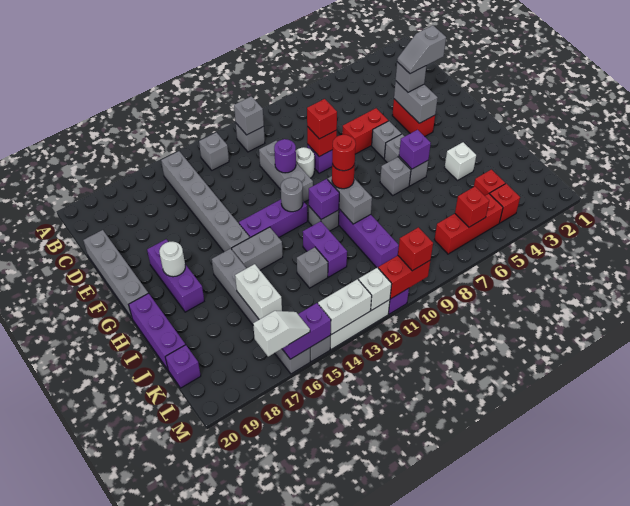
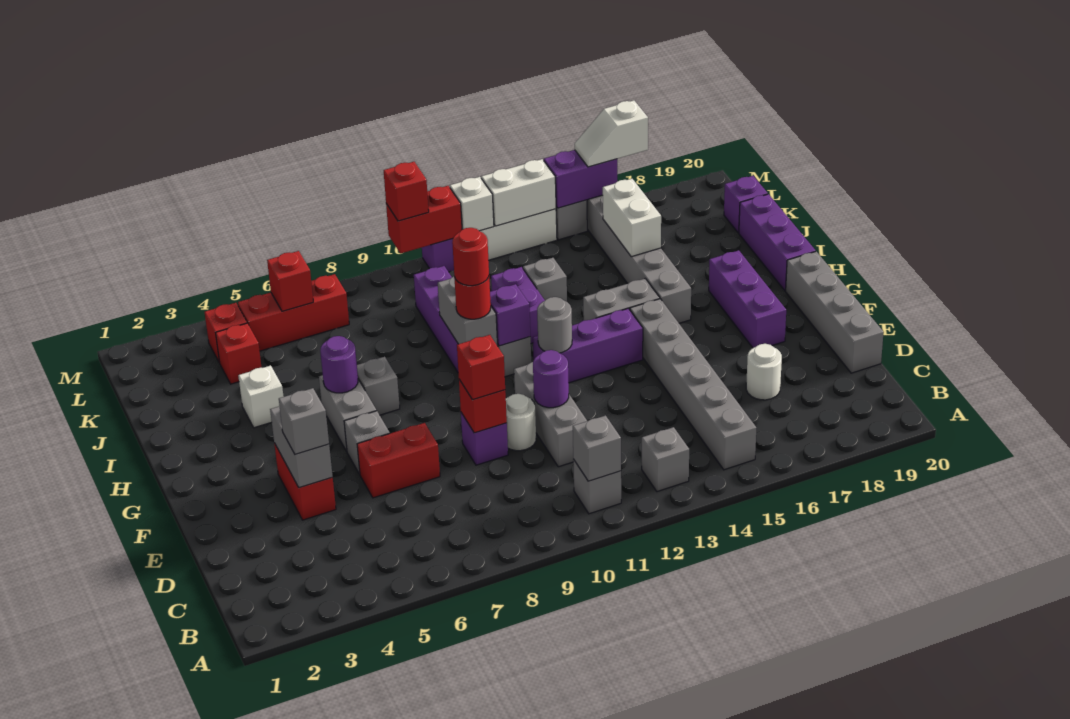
grey 1x2 slope [397,25,446,74] -> none
white 1x1 round brick [159,242,185,277] -> white 1x1 round brick moved to [746,344,782,400]
purple 1x1 brick [399,130,431,169] -> purple 1x1 round brick [320,336,358,393]

